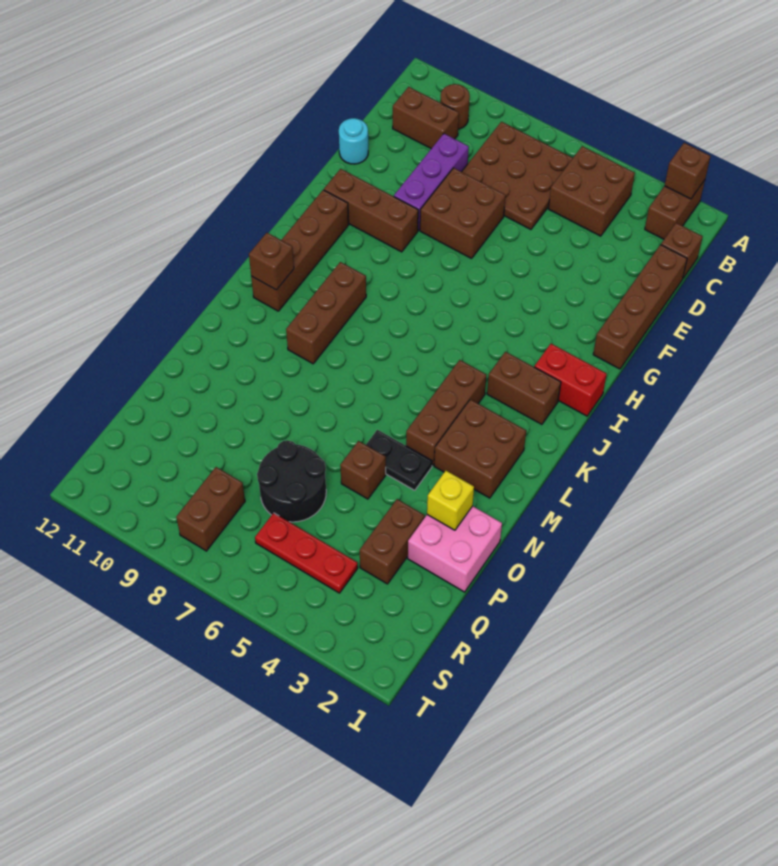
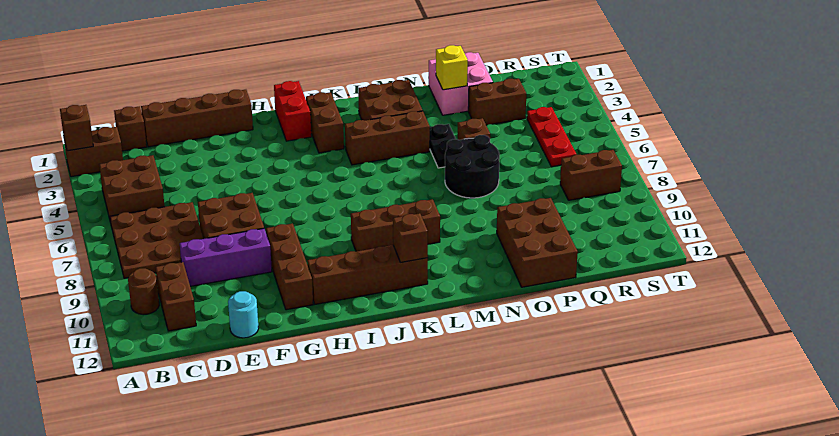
none -> brown 2x3 brick [497,198,578,287]
black 2x2 round brick [257,440,326,522] -> black 2x2 round brick moved to [445,135,500,198]

